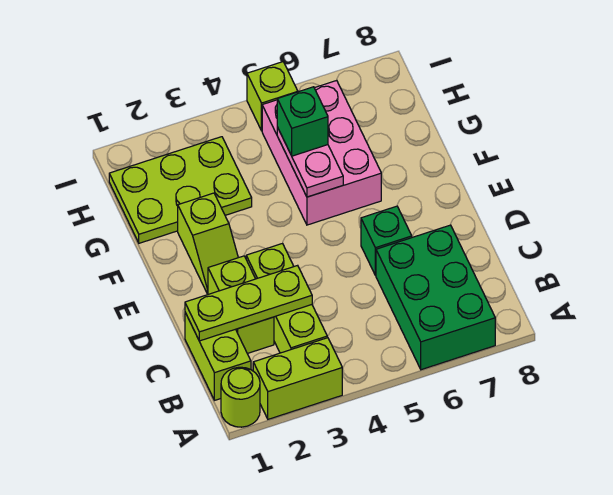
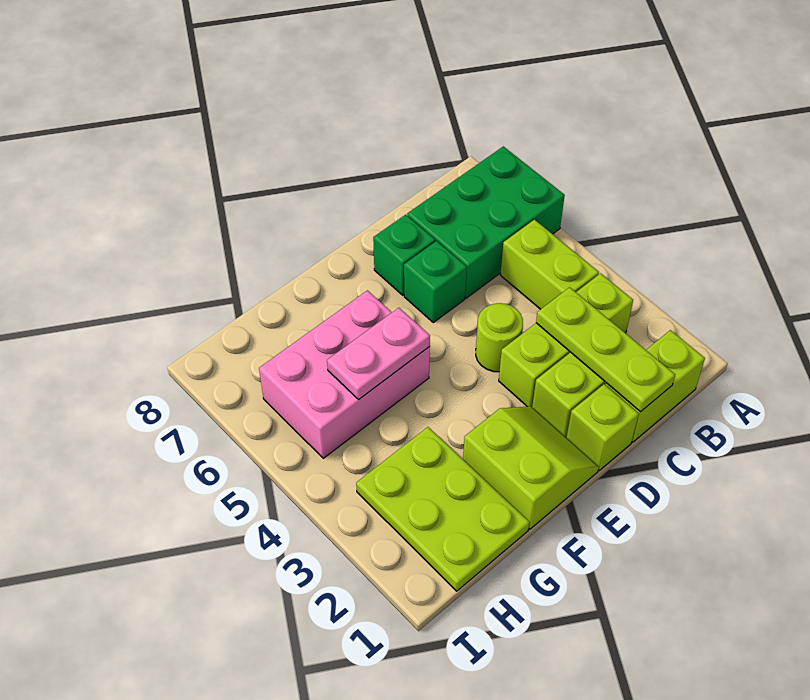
lime 1x1 round brick [221,367,260,427] -> lime 1x1 round brick moved to [476,303,523,372]
lime 1x2 brick [253,338,342,419] -> lime 1x2 brick moved to [500,220,599,309]
lime 1x2 slope [178,193,238,294] -> lime 2x2 slope [463,406,599,529]
green 1x1 brick [277,87,328,156] -> green 1x1 brick moved to [373,215,435,295]
lime 1x1 brick [247,62,298,131] -> lime 1x1 brick moved to [567,384,639,470]

